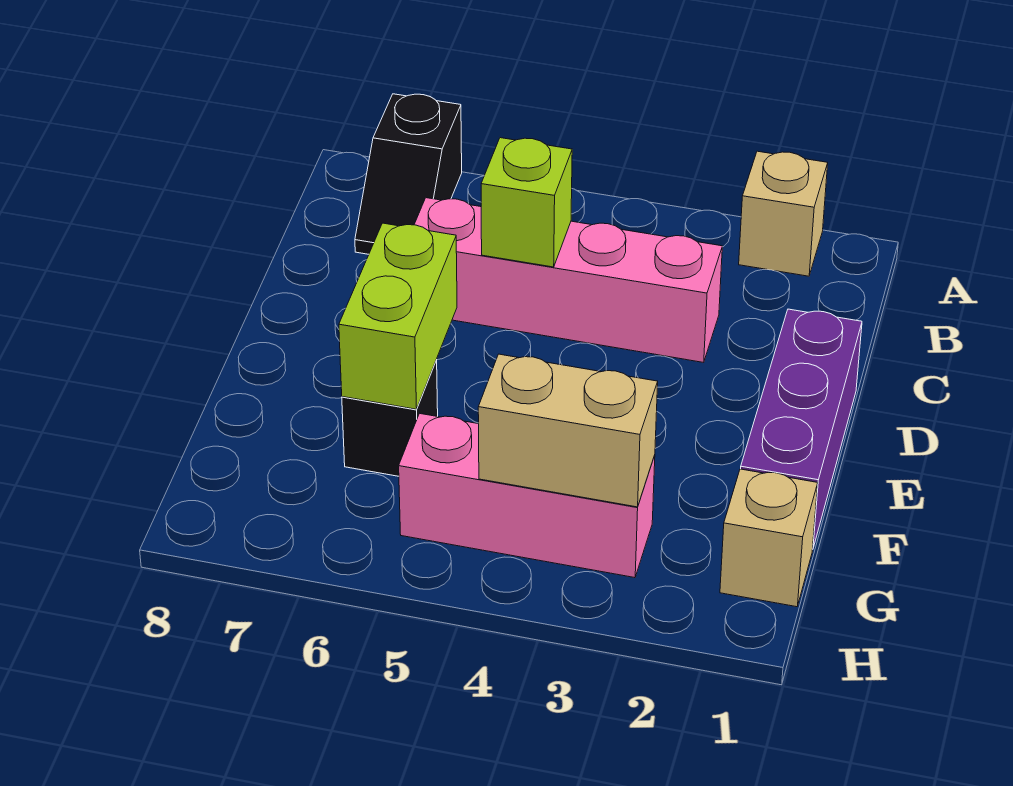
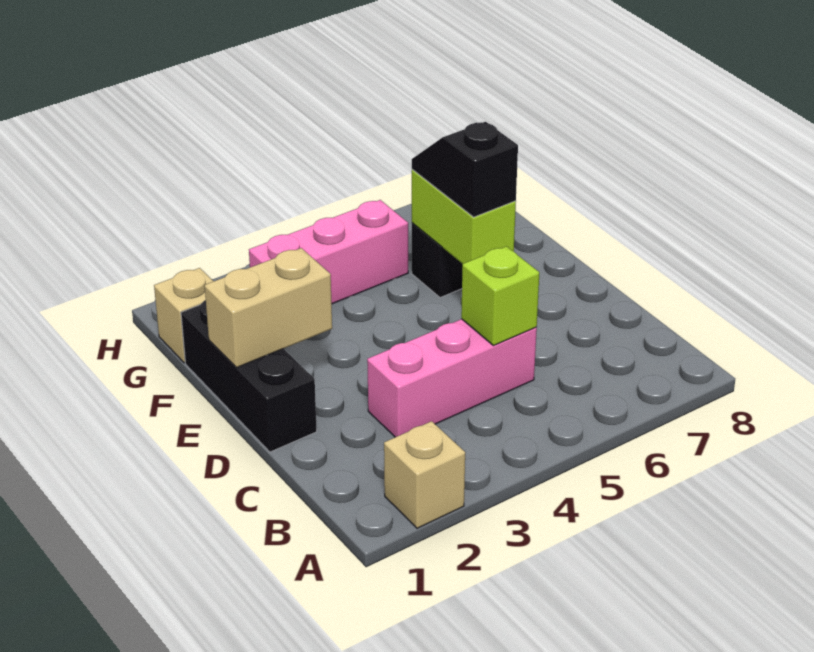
black 1x2 slope [355,94,462,254] -> black 1x2 slope moved to [412,122,518,217]
pink 1x4 brick [414,198,722,362] -> pink 1x3 brick [367,319,537,437]
purple 1x3 brick [741,309,862,547] -> black 1x3 brick [181,300,317,452]
tan 1x2 brick [478,354,658,507] -> tan 1x2 brick moved to [205,248,332,367]

